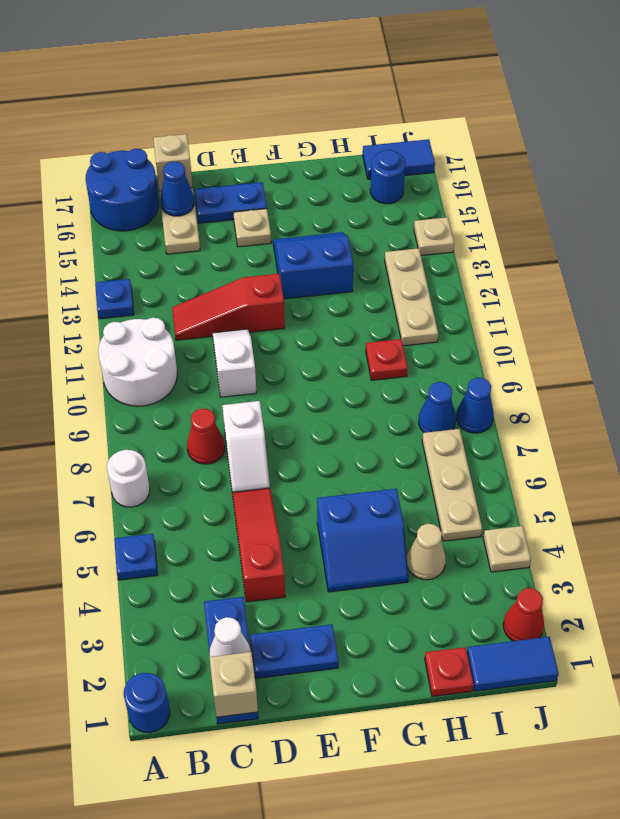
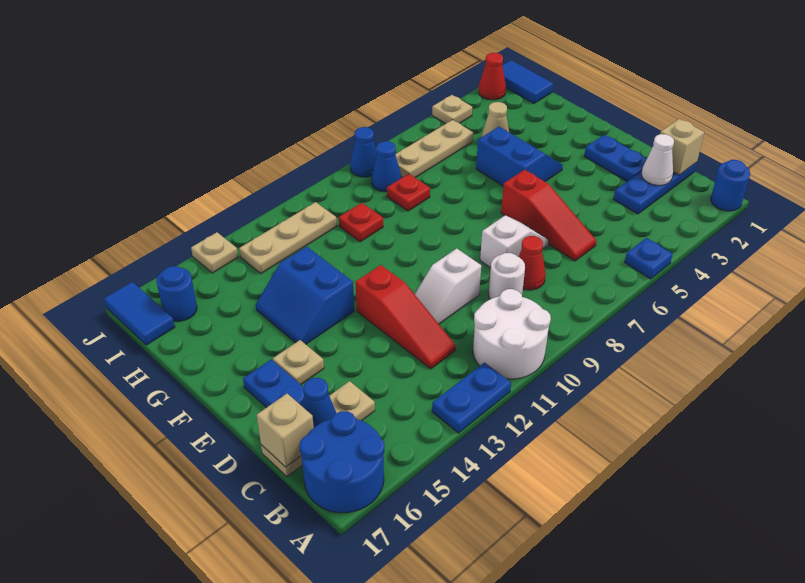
white 1x1 round brick [107,450,150,507] -> white 1x1 round brick moved to [489,253,525,299]
blue 1x1 plate [95,279,134,319] -> blue 1x2 plate [432,363,511,433]
red 1x3 slope [232,488,285,602] -> red 1x3 slope turned to [501,170,596,261]
red 1x1 plate [425,647,474,697] -> red 1x1 plate moved to [387,174,430,211]

